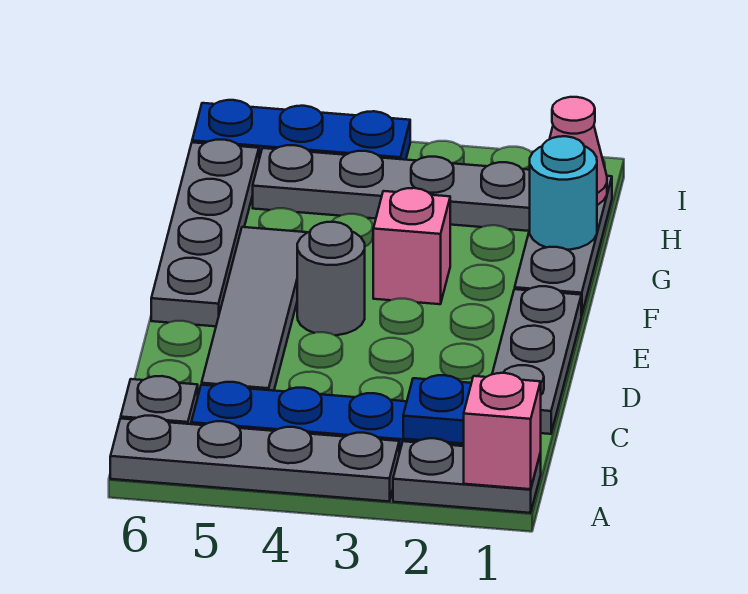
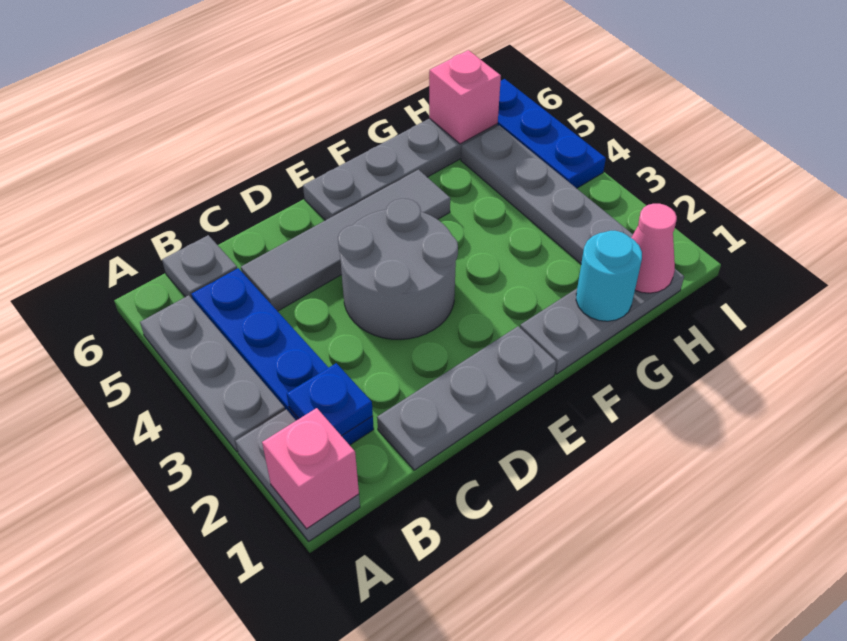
grey 1x4 plate [110,416,399,501] -> grey 1x3 plate [140,295,285,452]
grey 1x1 round brick [297,222,365,335] -> grey 2x2 round brick [338,199,458,339]
pink 1x1 brick [373,188,450,304] -> pink 1x1 brick moved to [429,50,501,144]

